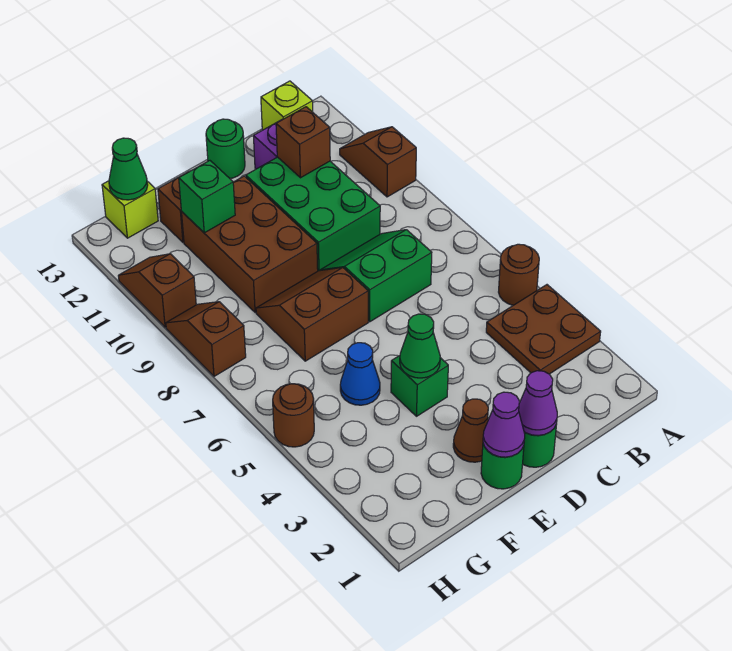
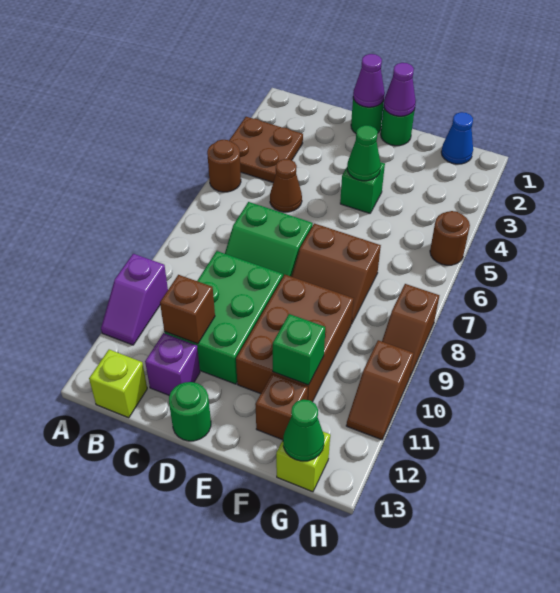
brown 1x2 slope [340,127,416,197] -> purple 1x2 slope [101,254,168,345]
brown 1x1 cone [453,399,488,462] -> brown 1x1 cone moved to [270,159,302,212]
blue 1x1 cone [340,343,380,405] -> blue 1x1 cone moved to [441,112,473,164]

